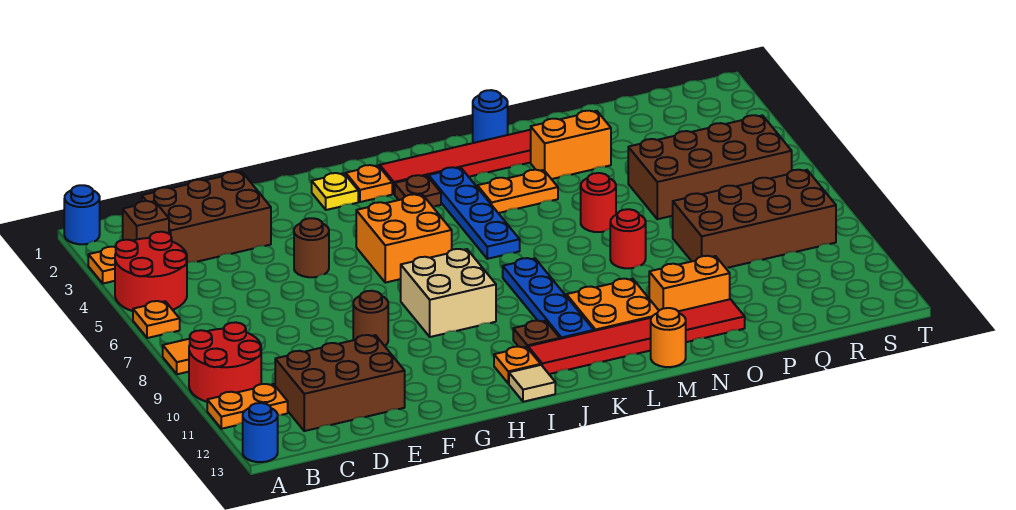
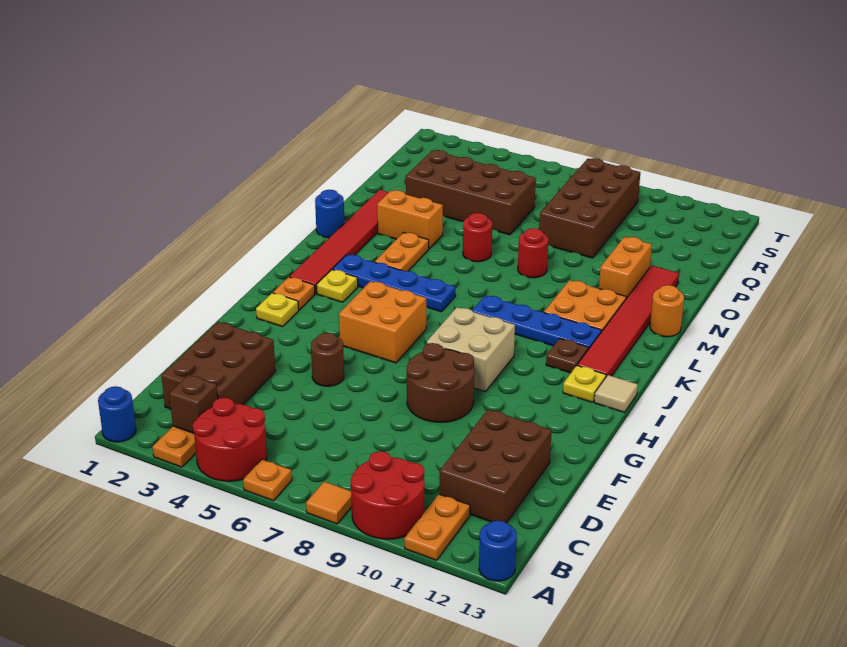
brown 1x1 round brick [353,291,388,346] -> brown 2x2 round brick [407,343,474,422]
orange 1x1 plate [494,347,541,384] -> yellow 1x1 plate [563,366,606,402]
brown 1x1 plate [395,175,441,206] -> yellow 1x1 plate [317,270,358,302]
orange 1x2 brick [531,111,611,179] -> orange 1x2 brick turned to [377,190,443,248]
brown 2x4 brick [628,115,792,219] -> brown 2x4 brick turned to [406,150,536,235]

